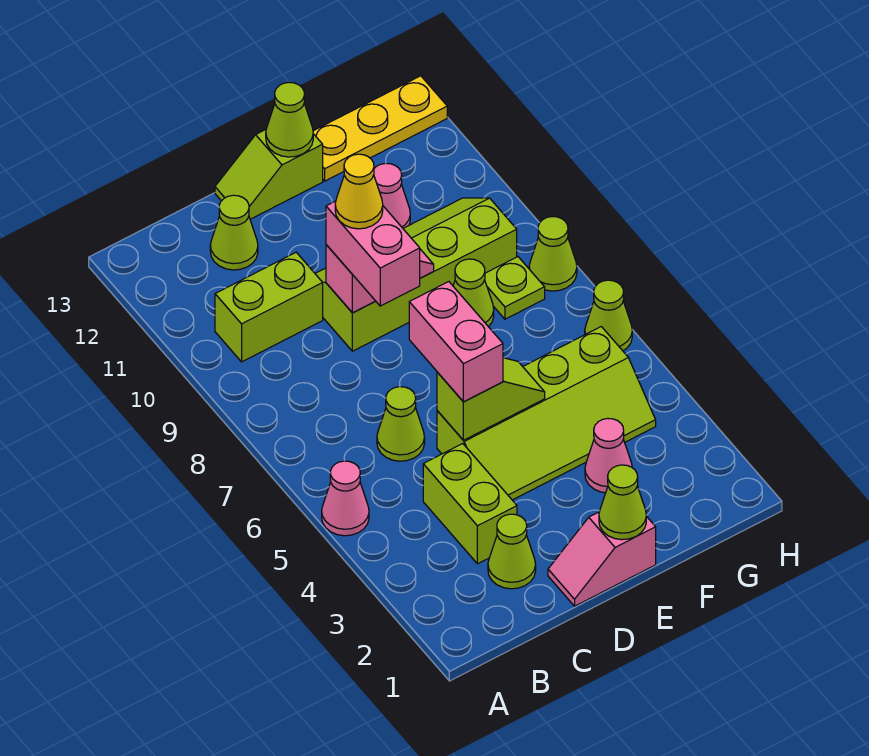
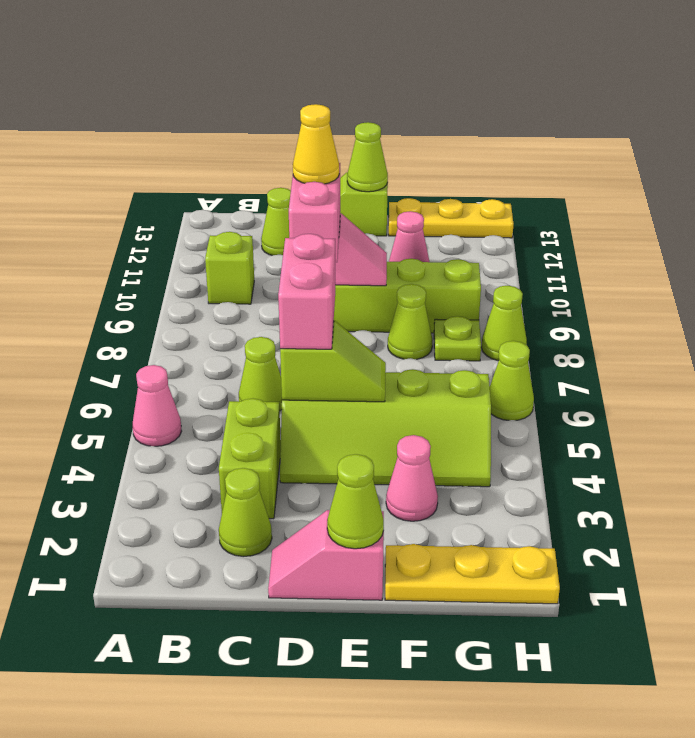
lime 1x2 brick [215,252,323,362] -> lime 1x1 brick [205,232,254,304]
none -> yellow 1x3 plate [385,544,560,604]

